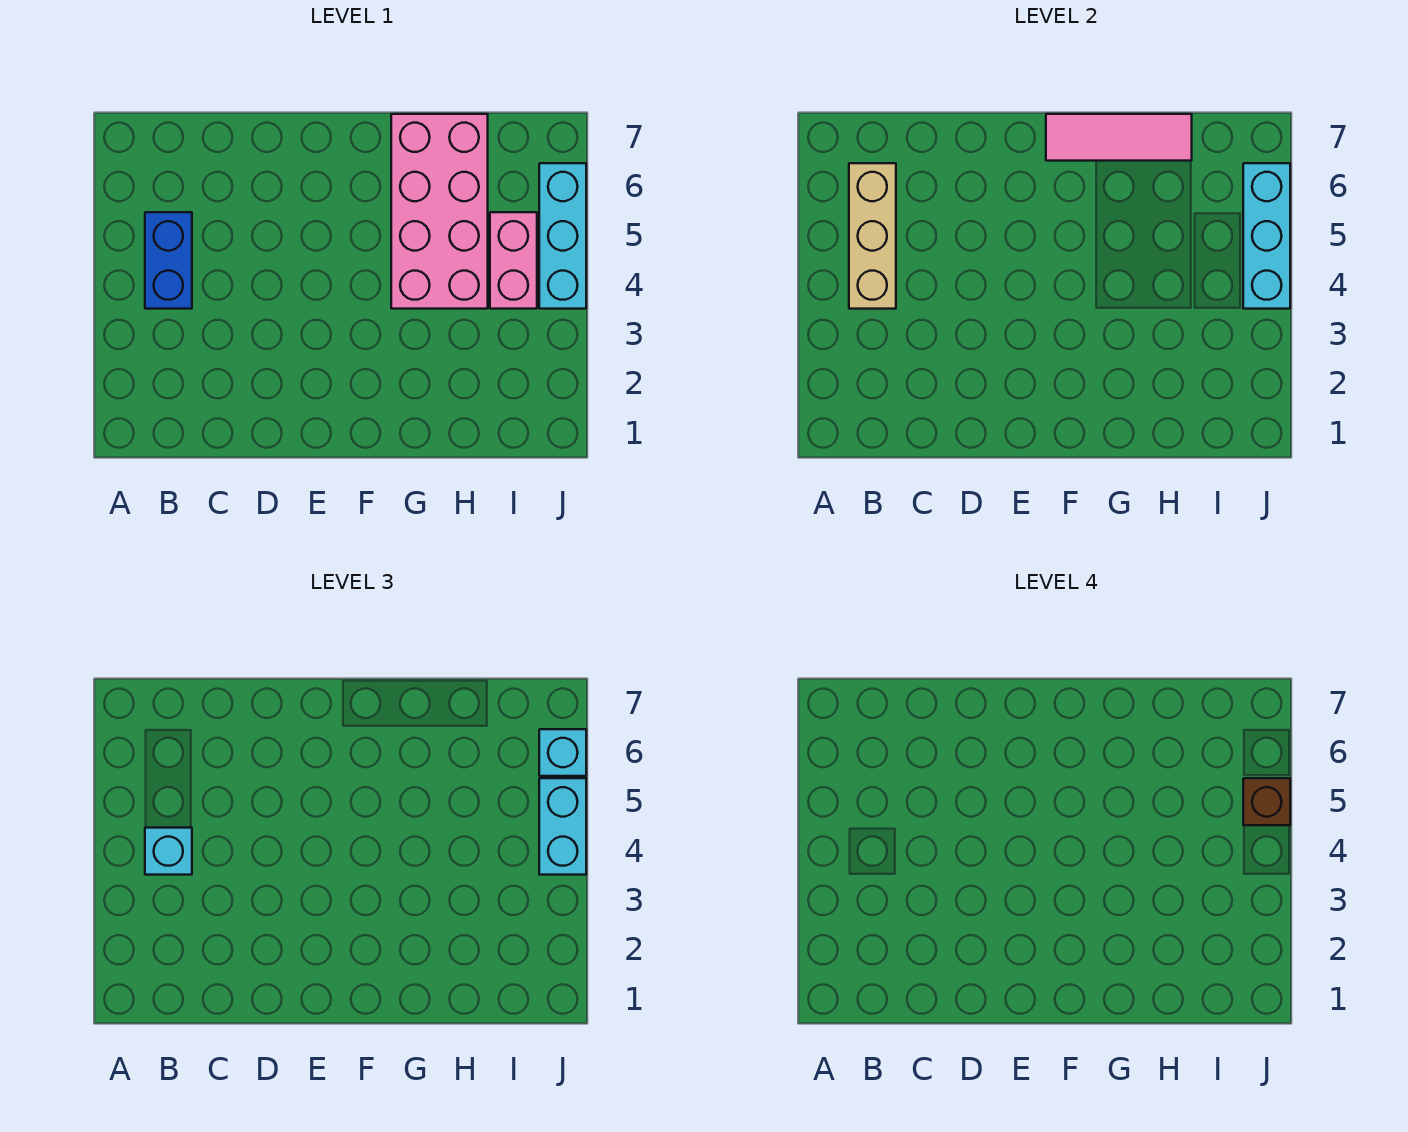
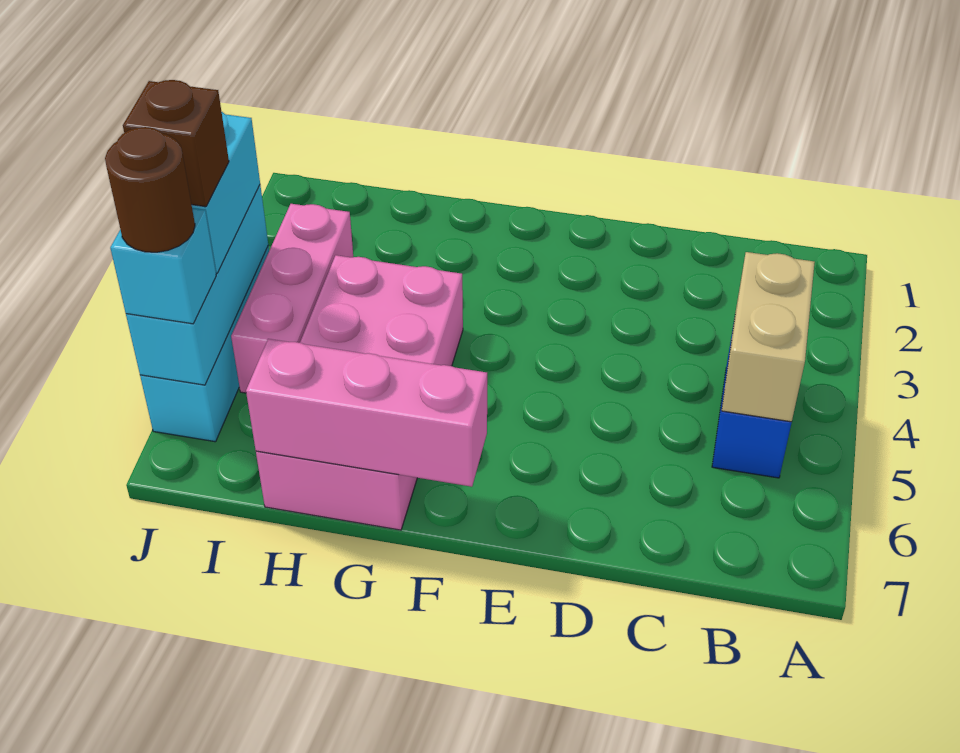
tan 1x3 brick [849,163,896,309] -> tan 1x2 brick [722,252,815,422]
cyan 1x1 brick [145,828,192,875] -> none
pink 1x3 tile [1046,114,1192,161] -> pink 1x3 brick [246,339,487,487]
pink 1x2 brick [490,212,537,309] -> pink 1x3 brick [231,204,353,393]
none -> brown 1x1 round brick [105,127,195,252]

